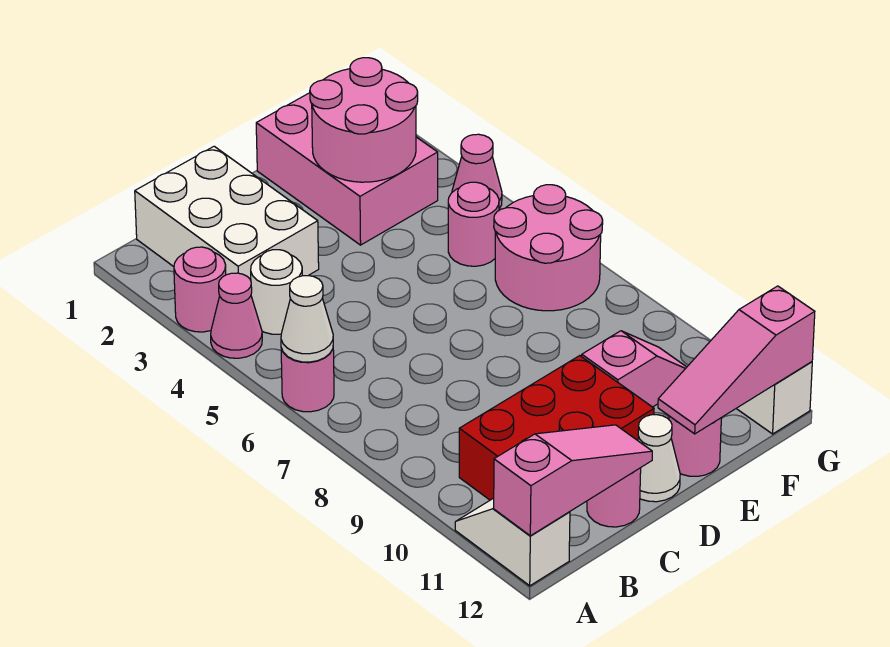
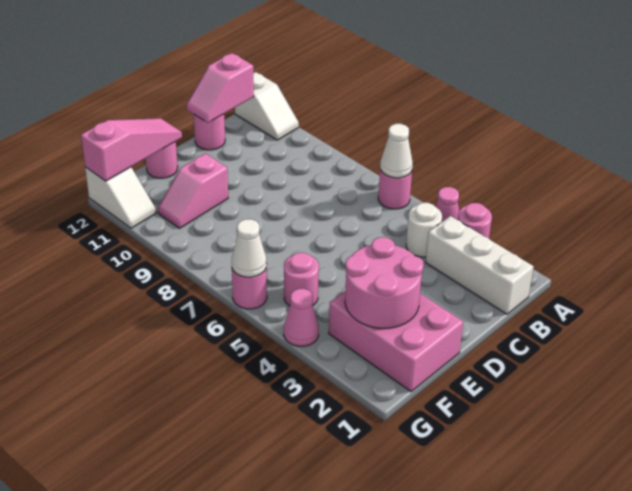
pink 1x3 slope [494,425,652,536] -> pink 1x2 slope [187,53,254,123]
white 2x3 brick [135,146,319,280] -> white 1x3 brick [426,216,534,314]
red 2x3 brick [459,356,654,500] -> none
white 1x1 cone [638,415,680,502] -> white 1x1 cone moved to [231,219,267,277]
pink 2x2 round brick [494,185,603,311] -> pink 1x1 round brick [232,265,267,309]

